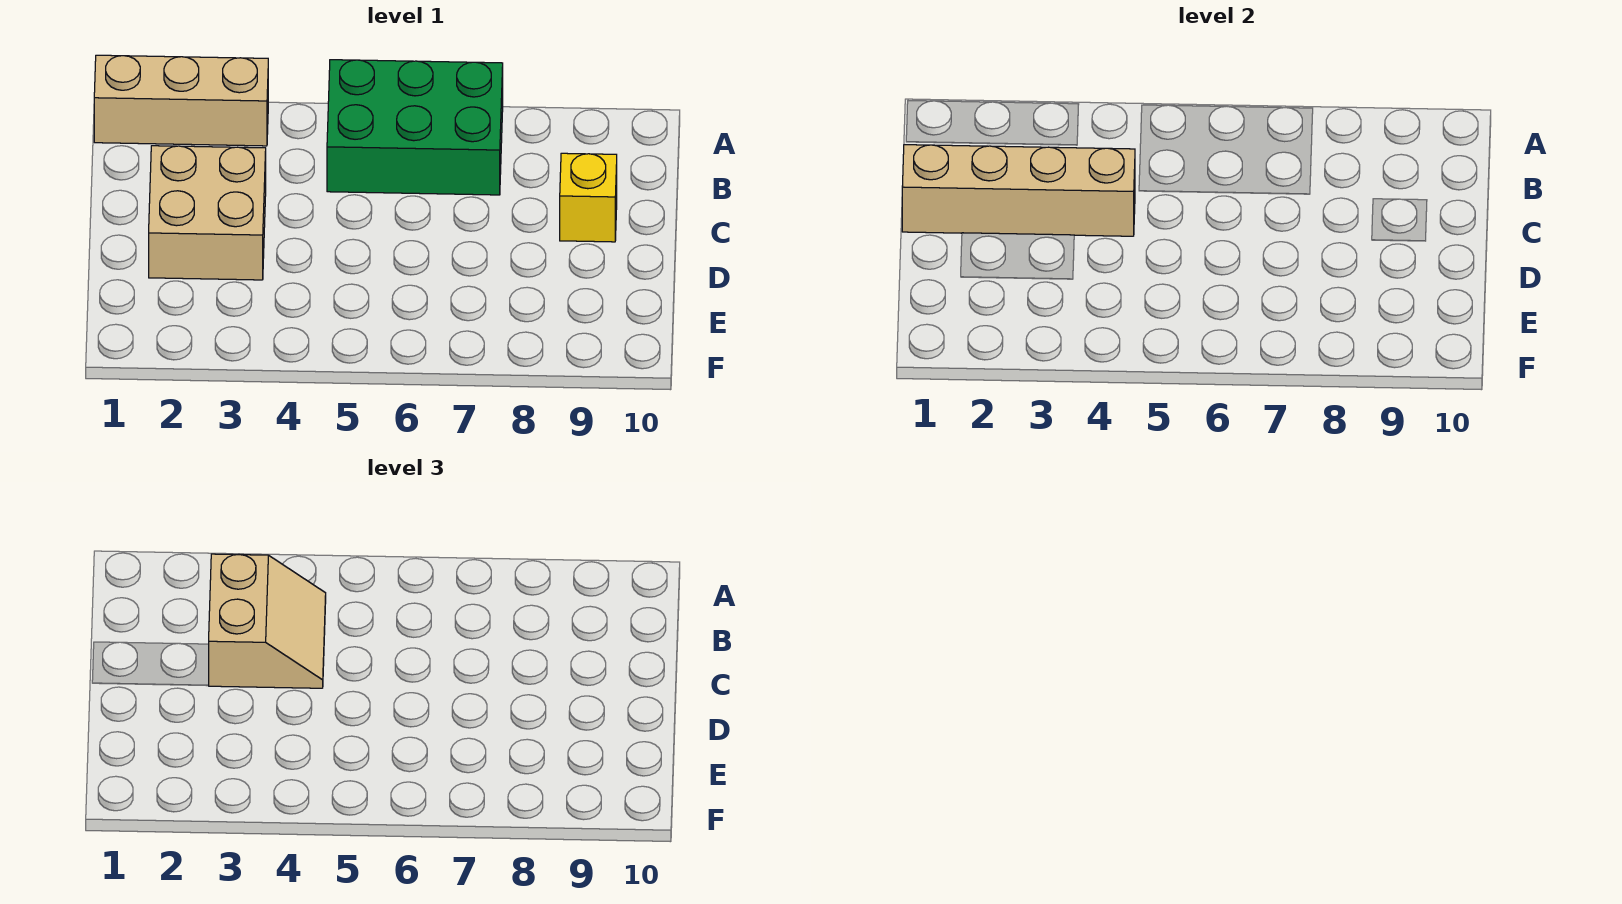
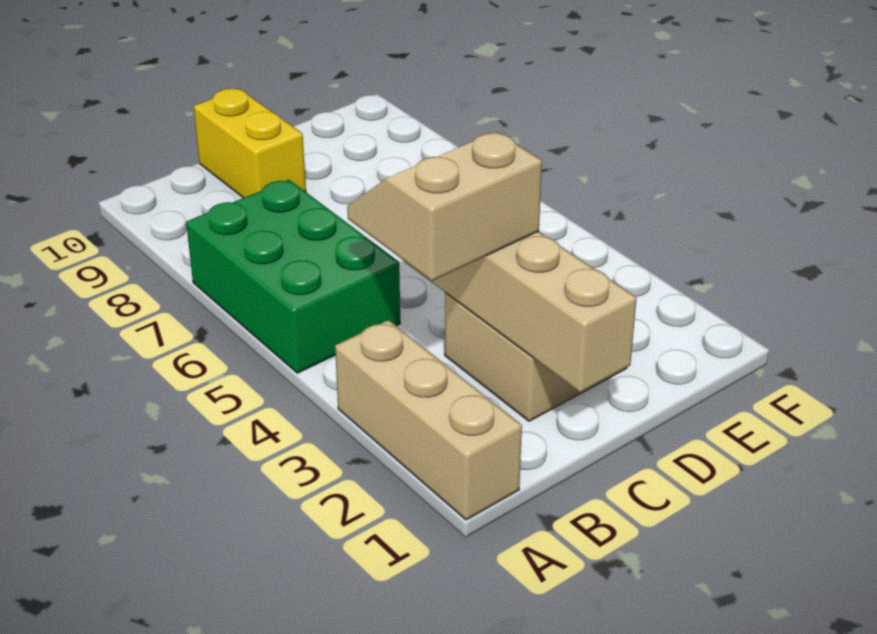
yellow 1x1 brick [560,153,617,242] -> yellow 1x2 brick [194,89,306,198]

